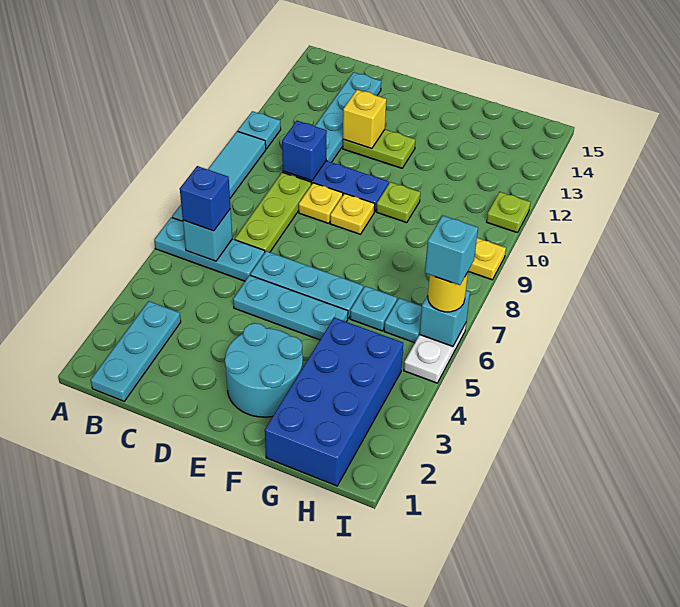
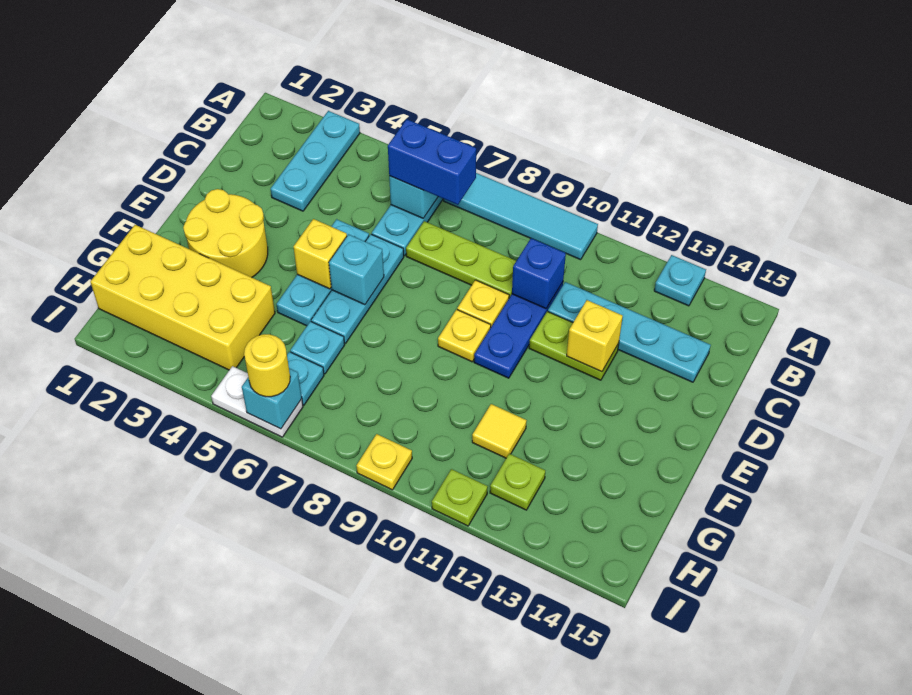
cyan 1x1 plate [238,111,281,149] -> cyan 1x1 plate moved to [654,255,706,306]
cyan 1x3 plate [91,301,181,401] -> cyan 1x3 plate turned to [271,111,360,211]
blue 1x1 brick [180,166,230,231] -> blue 1x2 brick [388,119,476,205]
lime 1x2 plate [343,130,415,168] -> lime 1x2 plate turned to [529,311,619,380]
cyan 2x2 round brick [225,323,303,417] -> yellow 2x2 round brick [183,189,268,277]
none -> yellow 1x1 brick [294,219,347,289]
lime 1x1 plate [376,182,420,223] -> lime 1x1 plate moved to [490,454,545,510]
blue 2x4 brick [265,318,403,486] -> yellow 2x4 brick [91,225,275,370]
none -> yellow 1x1 tile [472,404,527,458]
cyan 1x1 brick [425,215,478,285] -> cyan 1x1 brick moved to [329,234,384,305]

